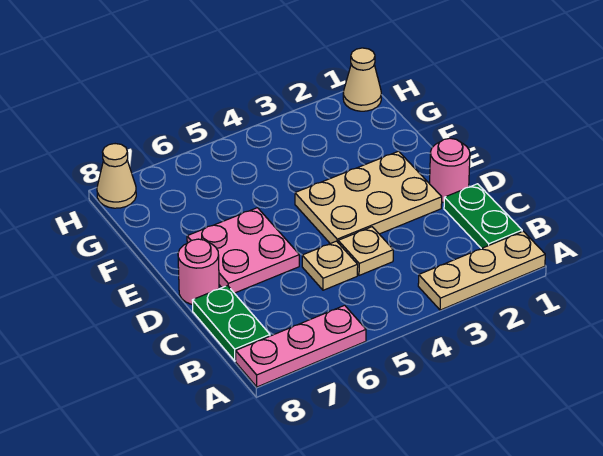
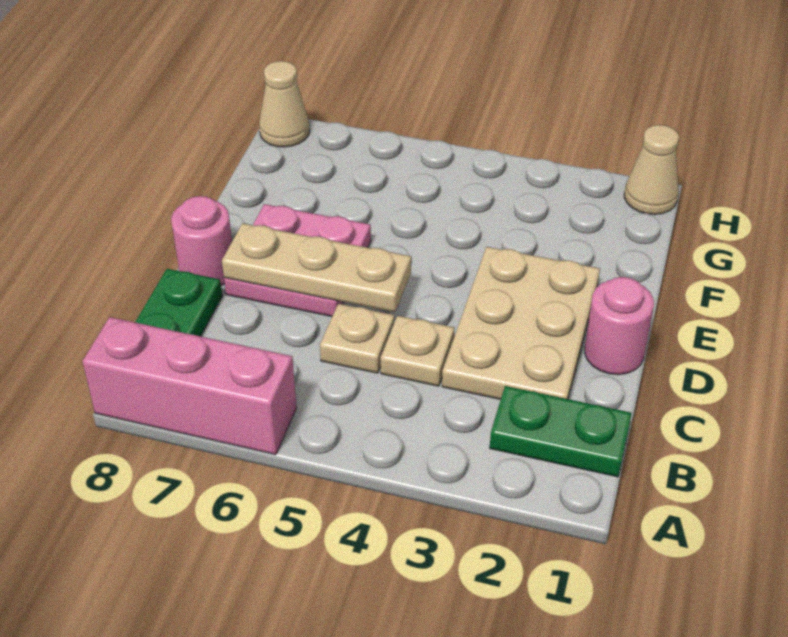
tan 1x3 plate [418,231,545,310] -> tan 1x3 plate moved to [222,223,411,312]
pink 1x3 plate [236,305,366,387] -> pink 1x3 brick [82,317,297,455]
green 1x2 plate [444,184,522,249] -> green 1x2 plate turned to [490,386,632,477]
tan 2x3 plate [295,151,442,244] -> tan 2x3 plate turned to [442,247,600,399]

